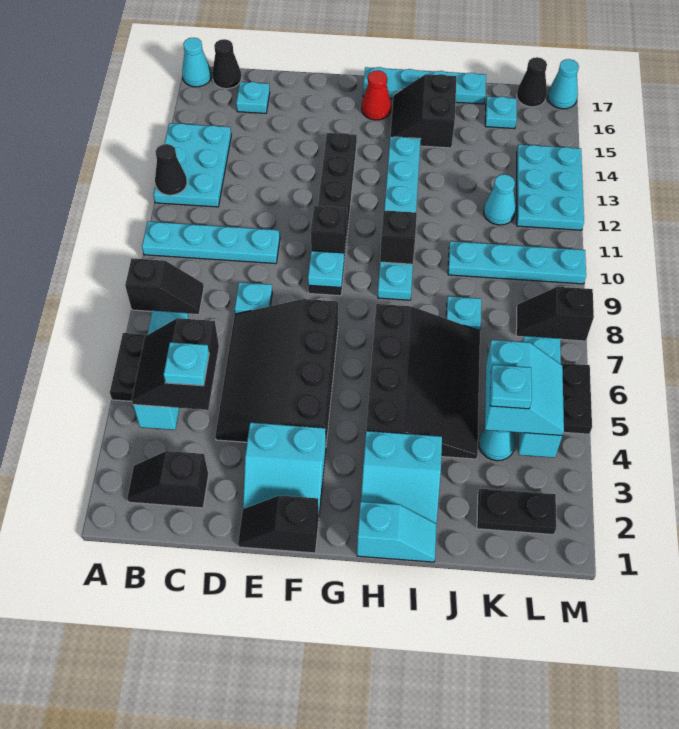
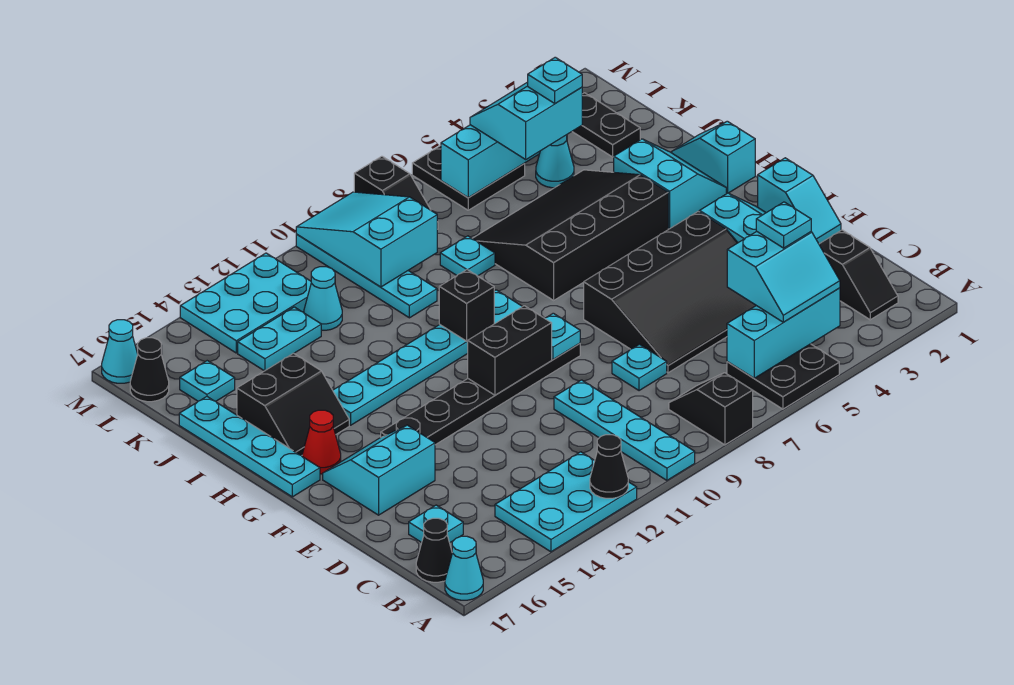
black 2x2 slope [132,318,219,410] -> cyan 2x2 slope [727,231,840,322]
black 1x2 slope [238,495,319,553] -> cyan 1x2 slope [758,158,841,244]
none -> cyan 2x2 slope [323,425,435,515]
black 1x1 brick [311,206,347,256] -> black 1x2 brick [468,306,552,395]
none -> cyan 2x3 slope [296,192,437,287]
none -> cyan 1x2 plate [238,307,321,371]

